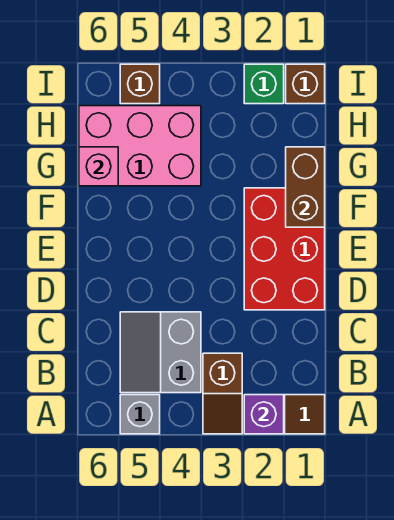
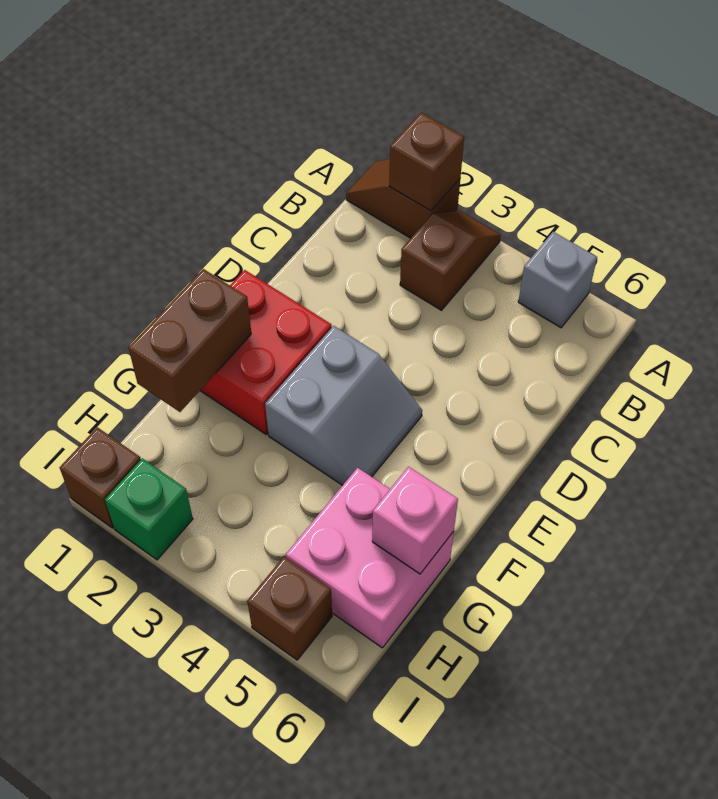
purple 1x1 brick [244,395,284,434] -> brown 1x1 brick [389,113,464,211]
grey 2x2 slope [120,312,201,393] -> grey 2x2 slope moved to [265,326,422,485]
red 2x3 brick [244,188,325,310] -> red 2x2 brick [200,270,332,434]
pink 2x3 brick [79,106,201,186] -> pink 2x2 brick [286,468,454,648]

